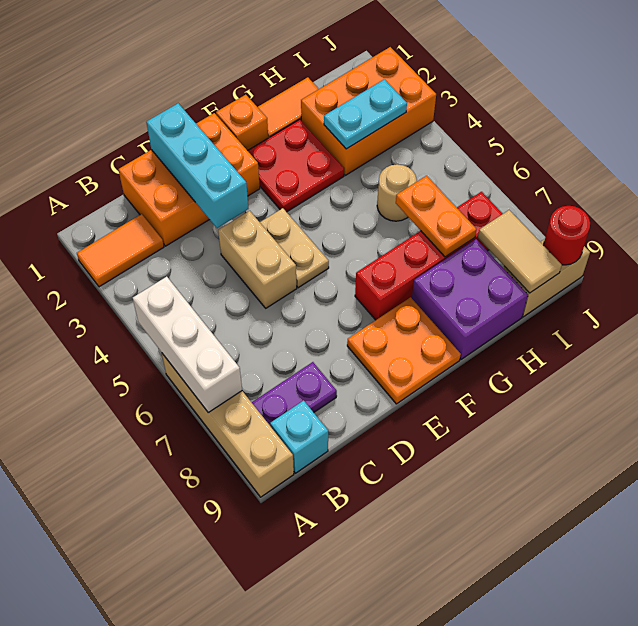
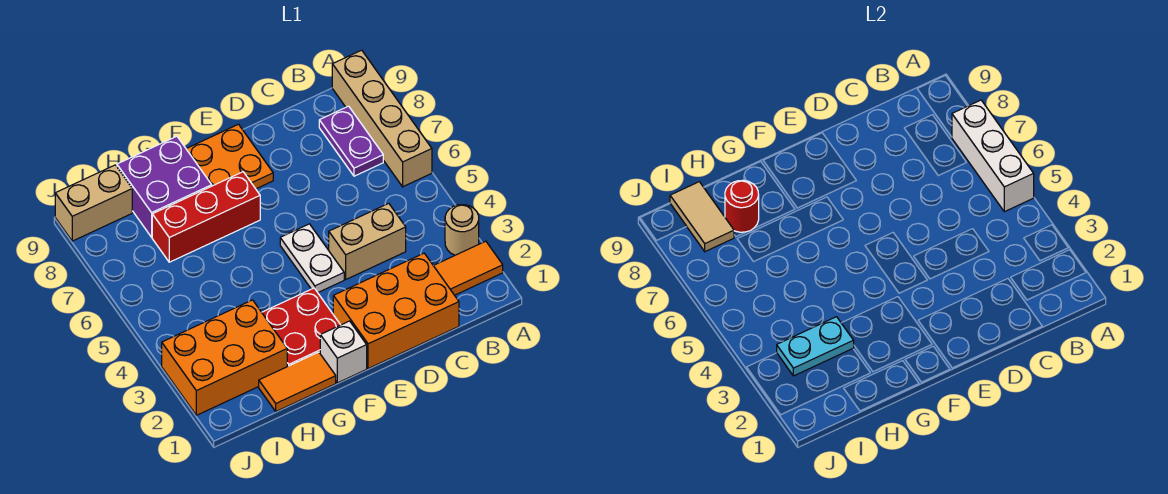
purple 1x2 plate [252,362,337,425] -> purple 1x2 plate turned to [319,106,383,176]
cyan 1x1 brick [270,401,328,473] -> none
cyan 1x3 brick [146,103,248,228] -> none
tan 1x2 brick [218,211,297,308] -> tan 1x2 brick turned to [329,203,406,279]
tan 1x2 plate [260,208,329,288] -> white 1x2 plate [280,224,344,292]
orange 1x1 brick [216,95,268,151] -> white 1x1 brick [320,321,367,383]
red 1x4 brick [355,192,503,320] -> red 1x3 brick [152,172,260,262]
tan 1x1 round brick [377,164,417,221] -> tan 1x1 round brick moved to [445,205,479,255]
orange 1x2 plate [396,176,477,257] -> none
red 1x1 round brick [544,206,590,265] -> red 1x1 round brick moved to [725,180,759,232]

